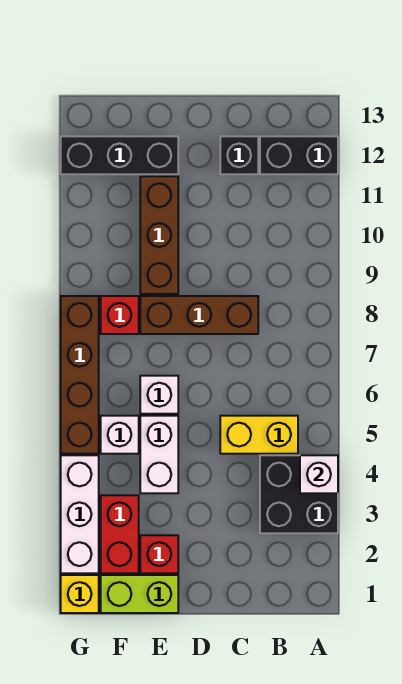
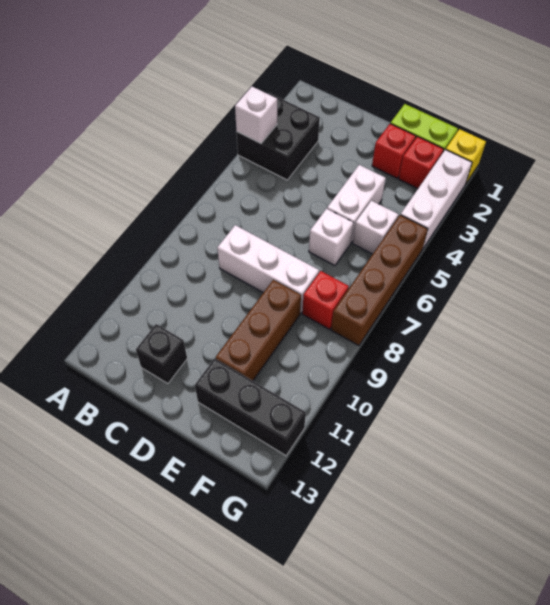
black 1x2 brick [260,136,338,174] -> none
yellow 1x2 brick [220,416,298,454] -> none
brown 1x3 brick [140,296,258,334] -> white 1x3 brick [217,225,319,313]
red 1x2 brick [101,495,139,573] -> red 1x1 brick [399,137,444,189]

